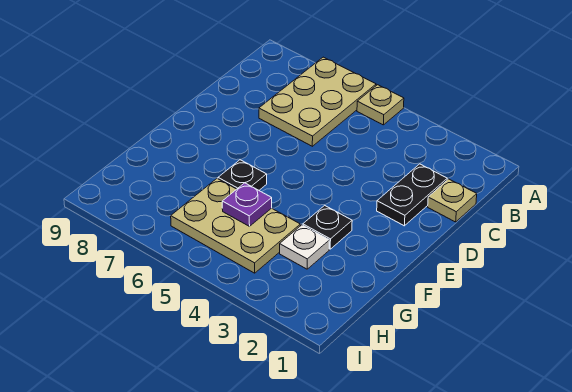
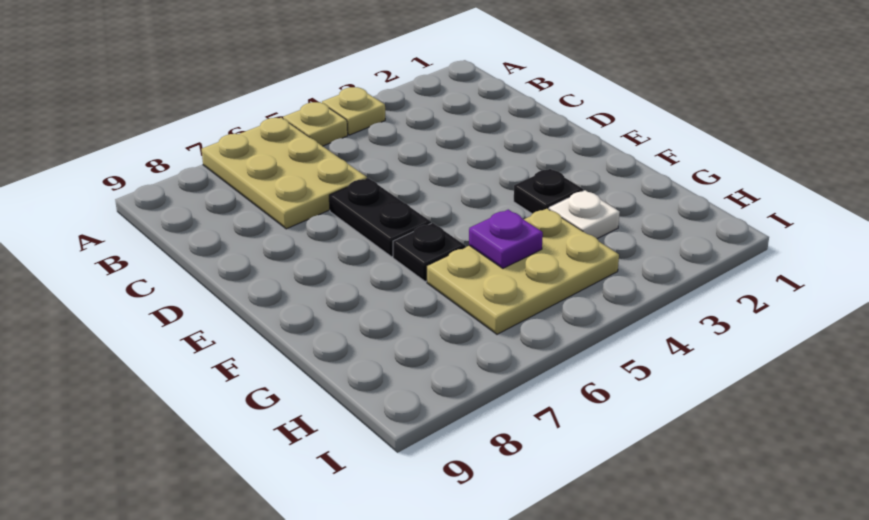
tan 1x1 plate [428,179,477,222] -> tan 1x1 plate moved to [322,87,385,135]
black 1x2 plate [377,164,447,226] -> black 1x2 plate moved to [329,178,431,257]

